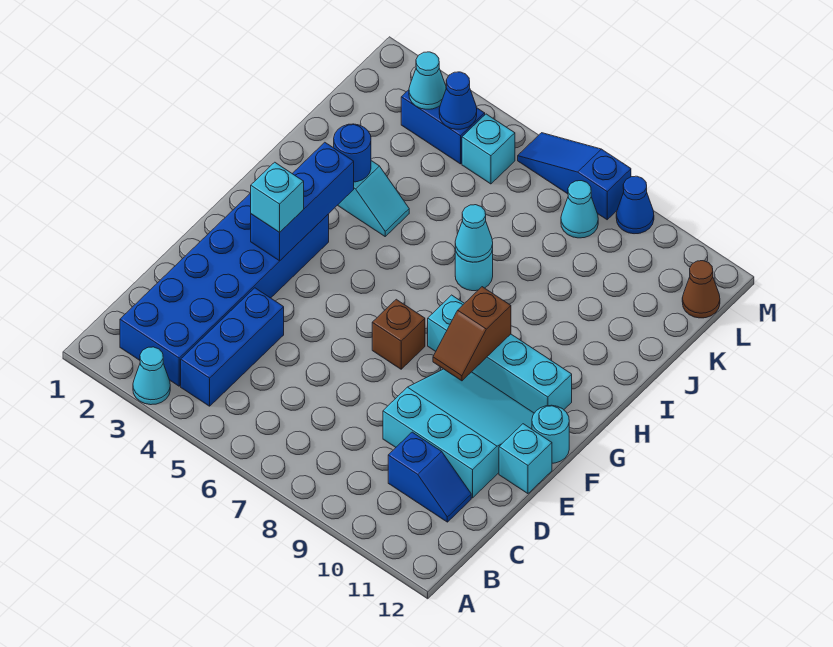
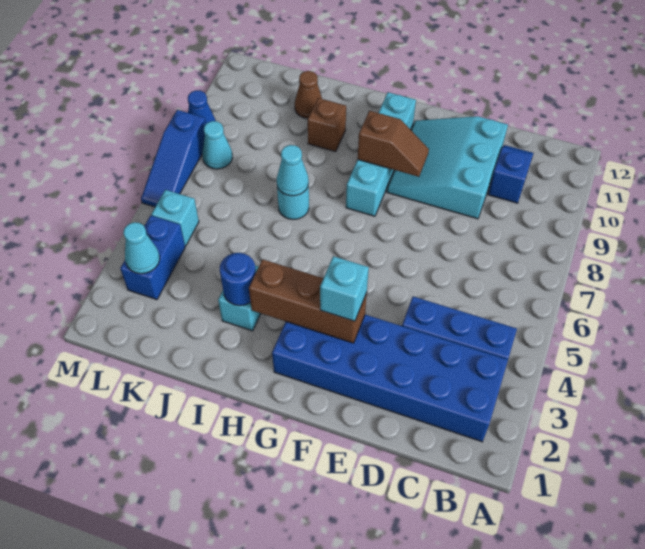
cyan 1x1 cone [133,347,170,405] -> none
cyan 1x1 brick [499,424,552,494] -> none
blue 1x3 brick [251,142,354,261] -> brown 1x3 brick [249,259,367,343]
brown 1x1 brick [372,299,425,369] -> brown 1x1 brick moved to [308,98,346,152]
cyan 1x1 round brick [532,405,569,463] -> none
blue 1x1 cone [439,72,477,129] -> none
brown 1x1 cone [682,261,720,318] -> brown 1x1 cone moved to [295,71,322,118]

